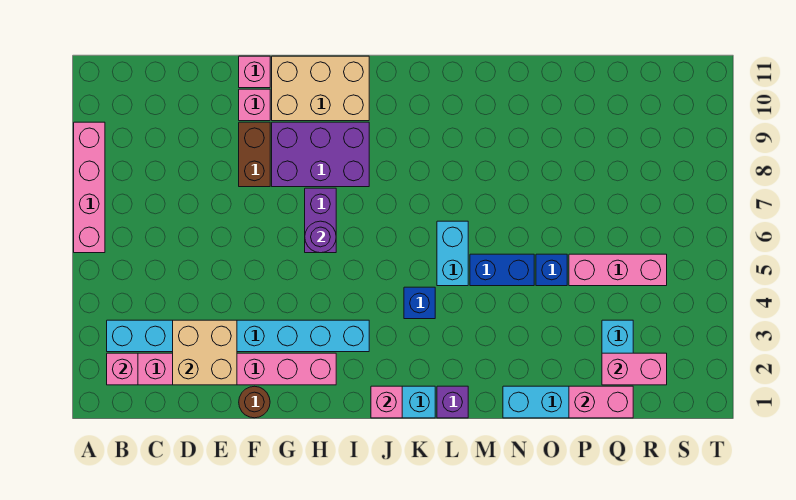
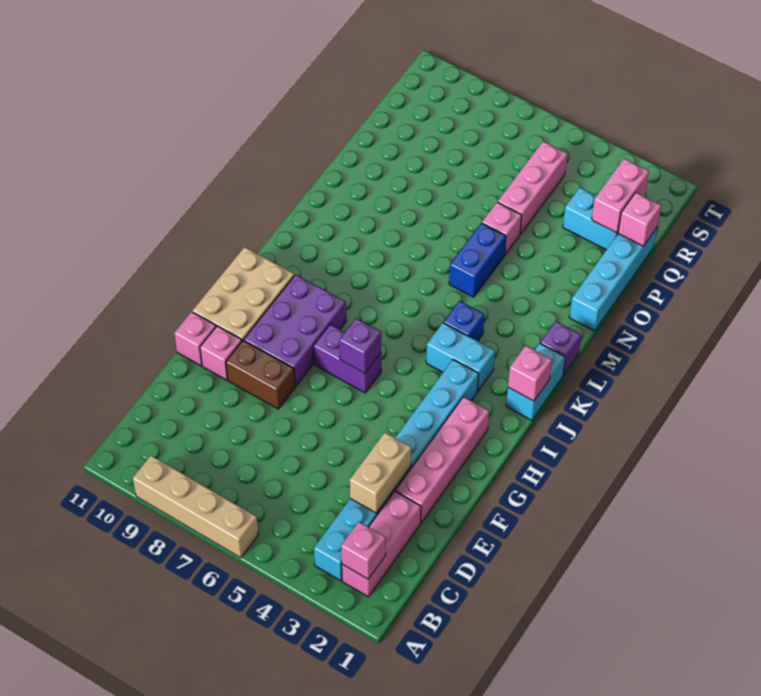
pink 1x4 brick [74,122,105,253] -> tan 1x4 brick [133,456,258,558]
tan 2x2 brick [173,320,237,385] -> tan 1x2 brick [350,433,411,513]
brown 1x1 round brick [239,386,270,418] -> none
purple 1x1 round brick [305,221,336,253] -> purple 1x1 brick [339,318,381,373]
cyan 1x2 brick [437,221,468,286] -> cyan 1x2 brick moved to [426,323,495,391]
blue 1x1 brick [536,254,567,286] -> pink 1x1 brick [482,202,522,255]
pink 1x2 brick [569,386,633,418] -> pink 1x1 brick [618,193,661,246]

